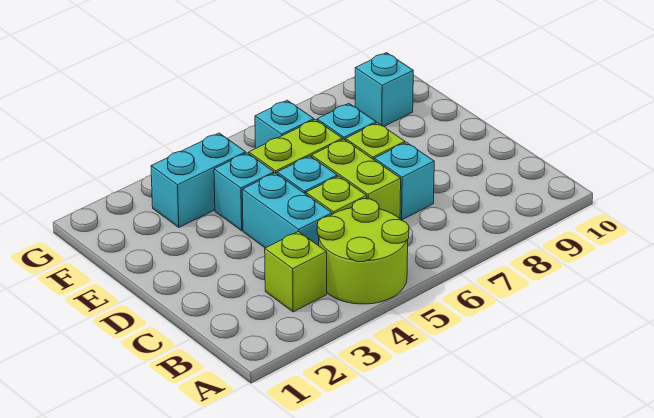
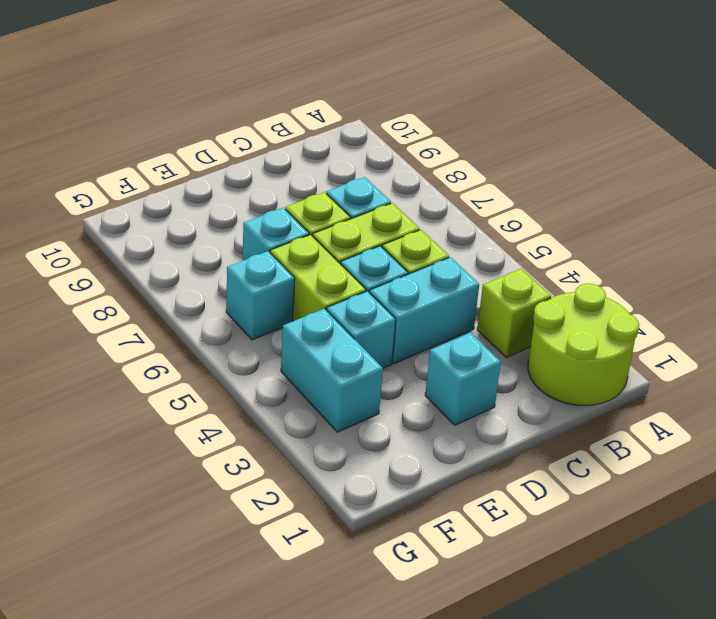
lime 2x2 round brick [317,199,409,304] -> lime 2x2 round brick moved to [528,284,639,405]
cyan 1x1 brick [355,53,413,126] -> cyan 1x1 brick moved to [425,333,501,425]

